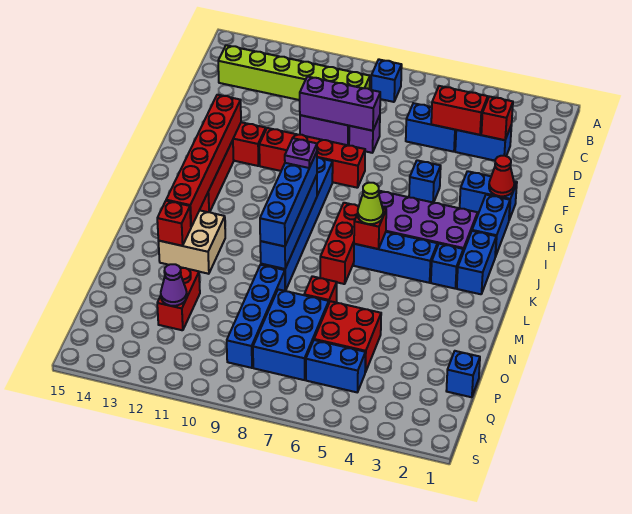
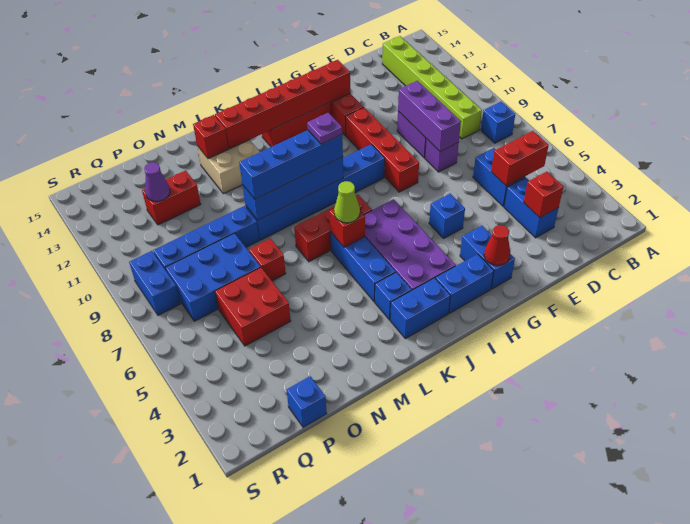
red 1x2 brick [431,86,488,135] -> red 1x2 brick turned to [491,131,549,186]
blue 1x2 brick [306,340,365,392] -> blue 1x2 brick moved to [129,251,181,315]

